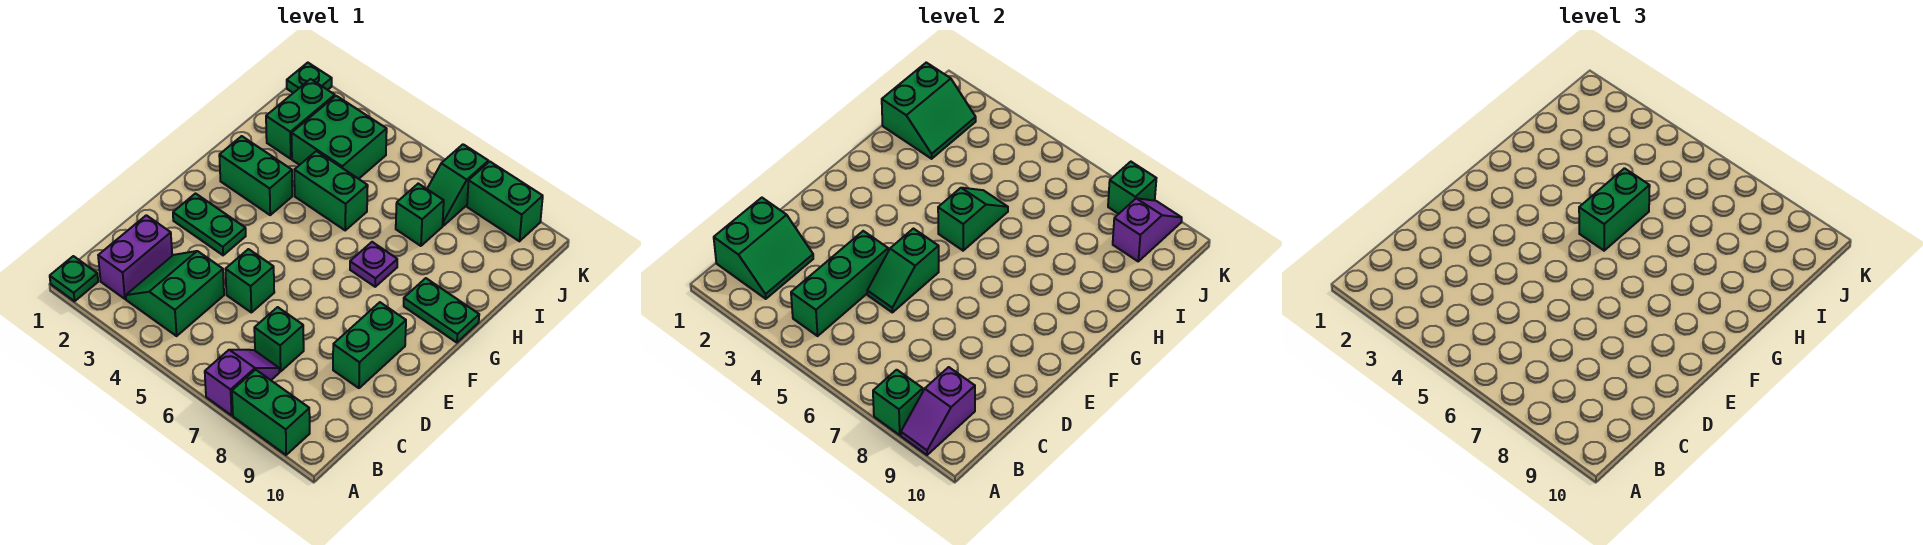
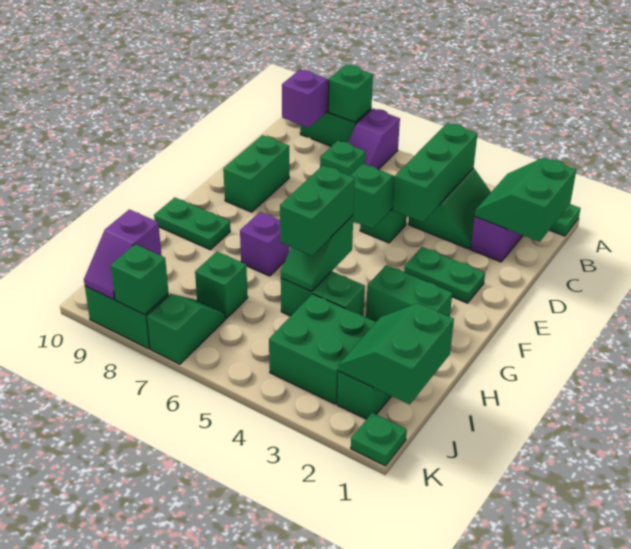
purple 1x1 plate [350,242,397,287] -> purple 1x1 brick [240,212,289,276]

